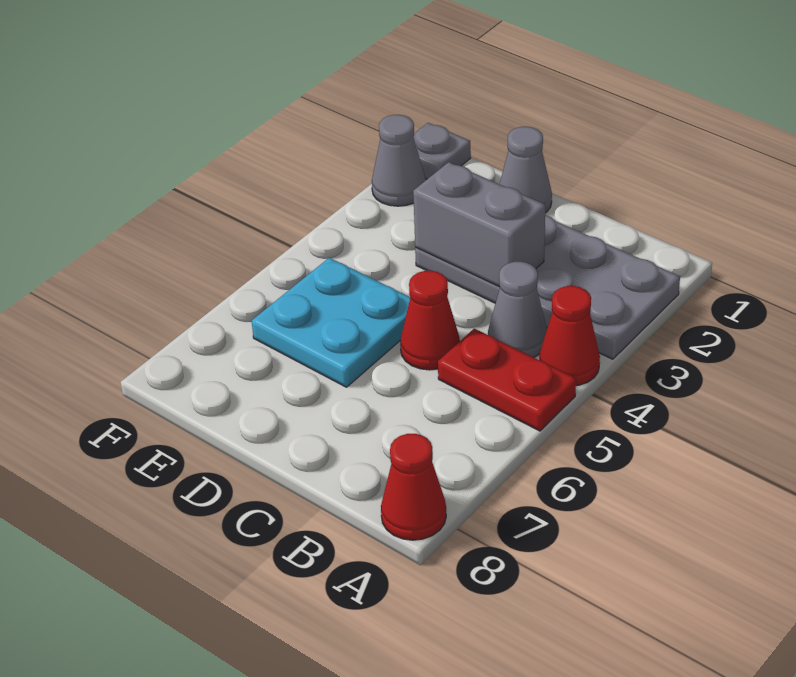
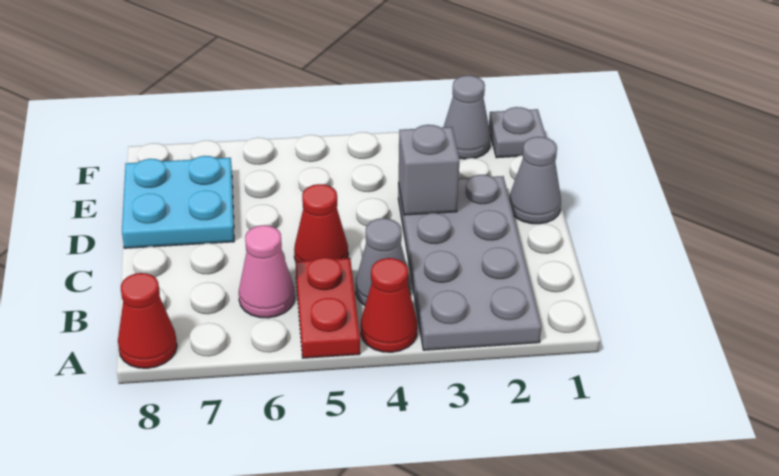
none -> pink 1x1 cone [239,225,295,318]
grey 1x2 brick [413,162,545,286] -> grey 1x1 brick [399,125,460,215]
cyan 2x2 plate [252,258,410,387] -> cyan 2x2 plate moved to [122,156,234,248]

